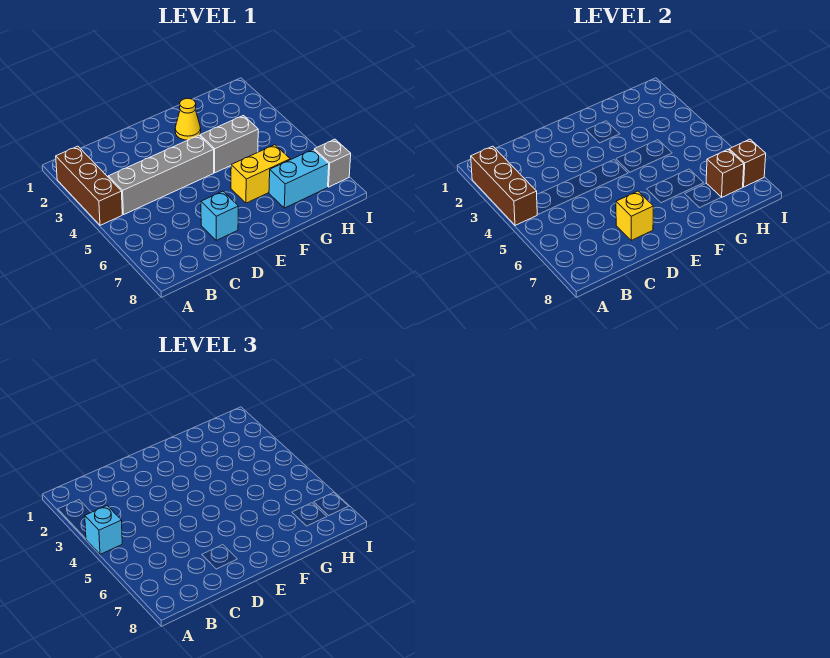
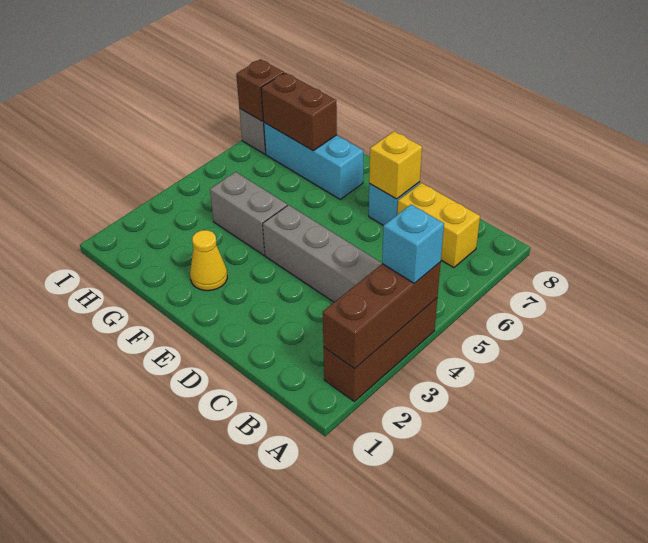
yellow 1x2 brick [231,145,290,203] -> yellow 1x2 brick moved to [397,183,480,268]
cyan 1x2 brick [269,150,329,208] -> cyan 1x3 brick [264,123,363,199]
brown 1x1 brick [706,150,744,197] -> brown 1x2 brick [261,73,337,151]

